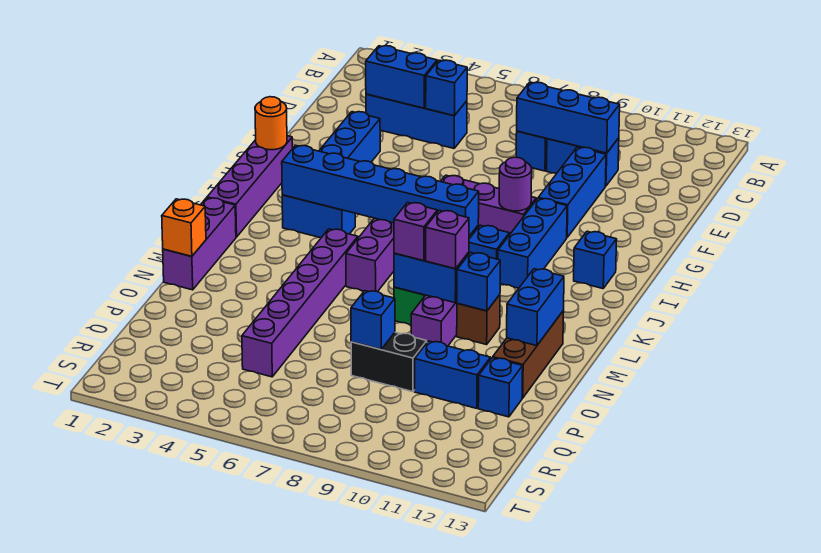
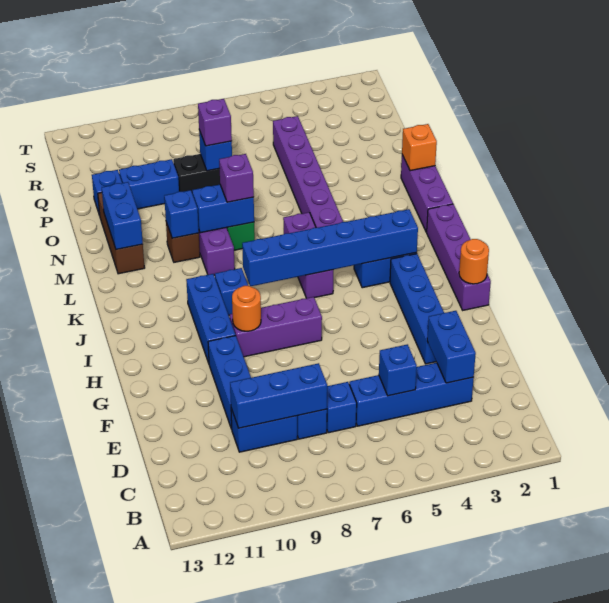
blue 1x3 brick [366,94,467,148] -> blue 1x4 brick [349,363,474,426]
blue 1x2 brick [366,46,437,108] -> blue 1x2 brick turned to [427,311,476,383]
purple 1x1 round brick [499,157,532,211] -> orange 1x1 round brick [232,286,261,331]
blue 1x1 brick [574,231,617,289] -> blue 1x1 brick moved to [327,382,357,433]
purple 1x1 brick [426,210,469,269] -> purple 1x1 brick moved to [198,99,232,146]

